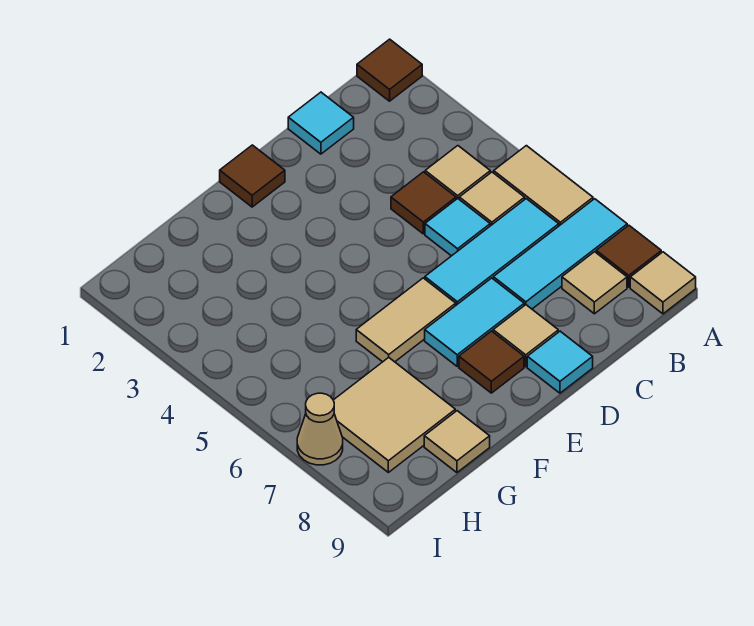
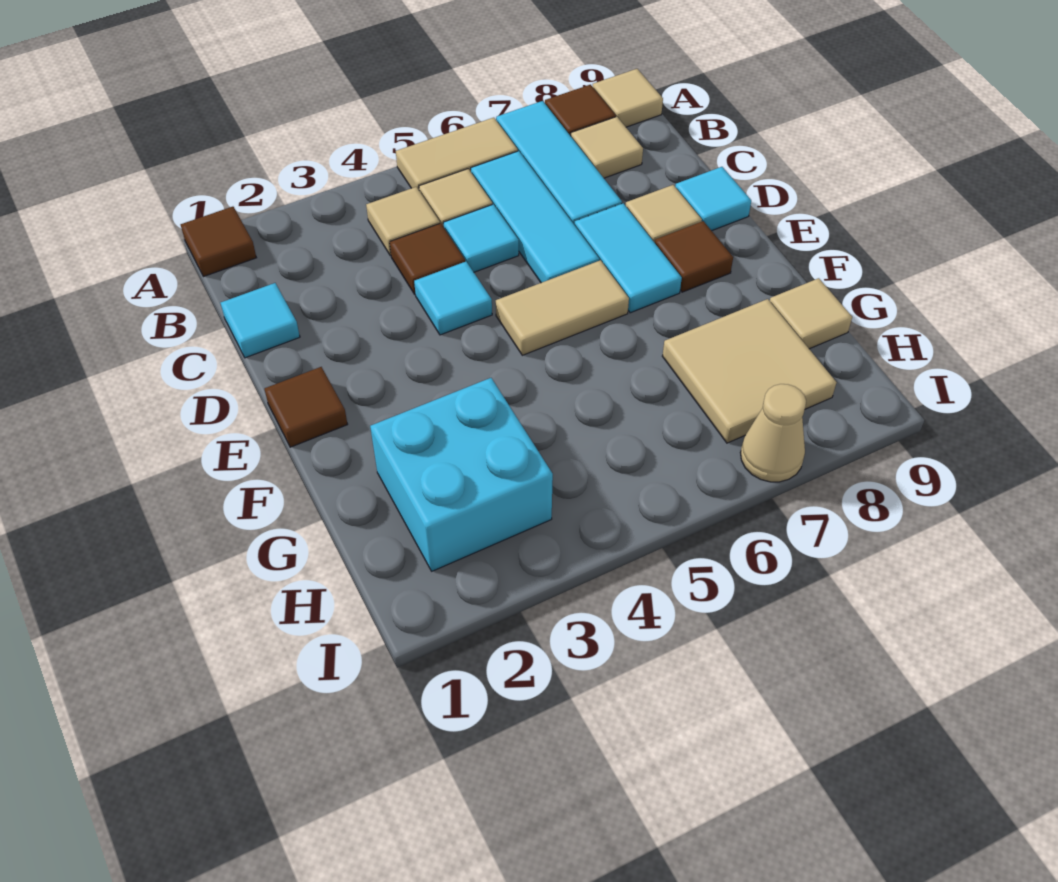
none -> cyan 1x1 tile [414,261,492,335]
tan 1x2 tile [356,278,456,362] -> tan 1x2 tile turned to [496,260,629,355]
none -> cyan 2x2 brick [370,378,553,571]

